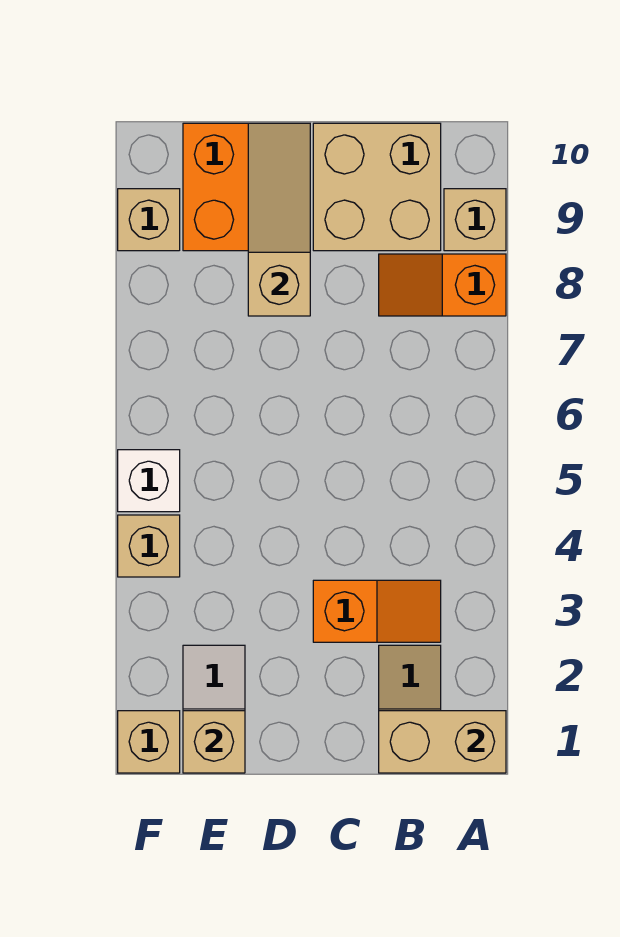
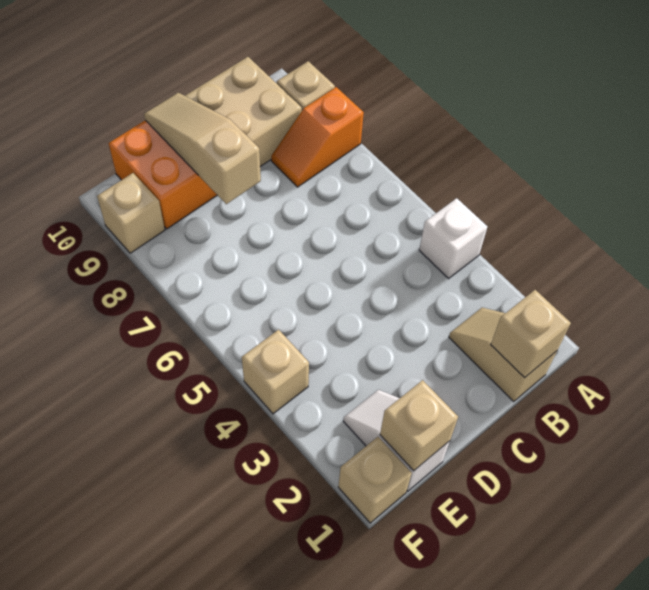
tan 1x2 brick [379,711,506,773] -> tan 1x1 brick [491,290,571,378]
orange 1x2 slope [313,580,441,642] -> none
white 1x1 brick [118,450,180,512] -> white 1x1 brick moved to [419,198,488,278]

